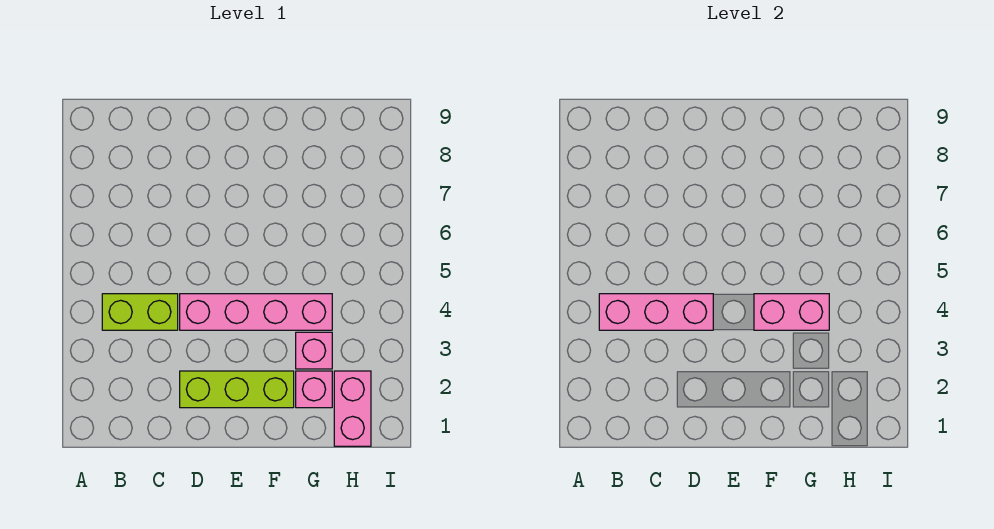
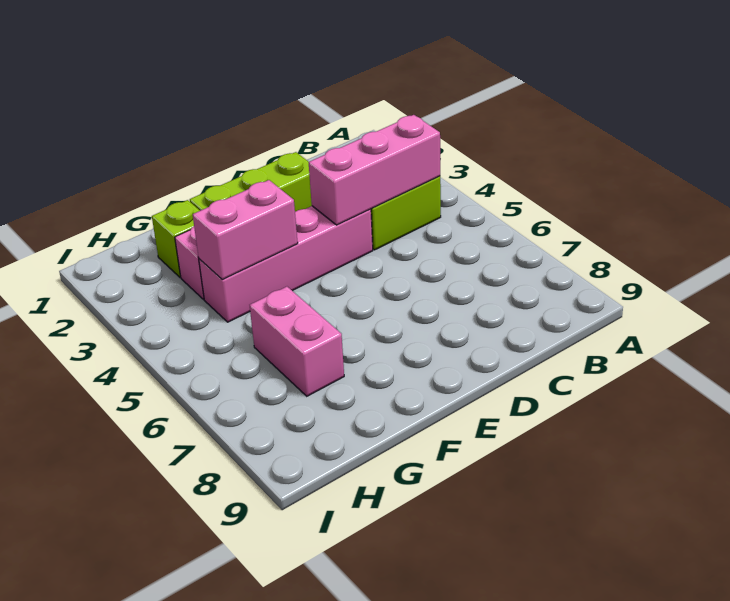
pink 1x1 brick [296,371,332,408] -> lime 1x1 brick [152,200,200,277]
pink 1x2 brick [334,371,371,446] -> pink 1x2 brick moved to [250,287,344,396]

